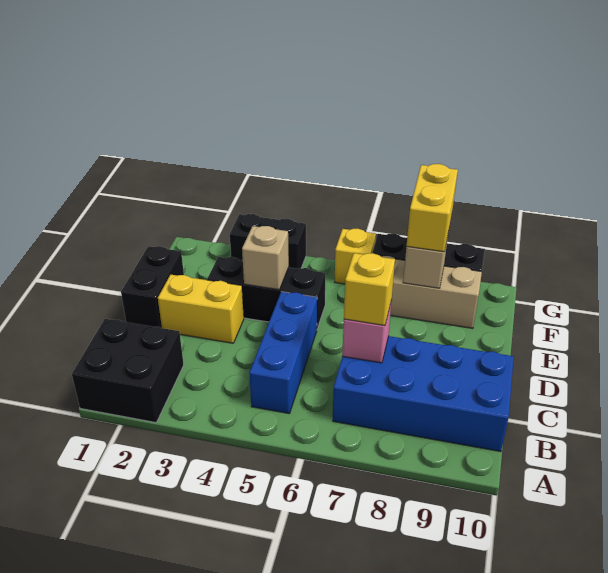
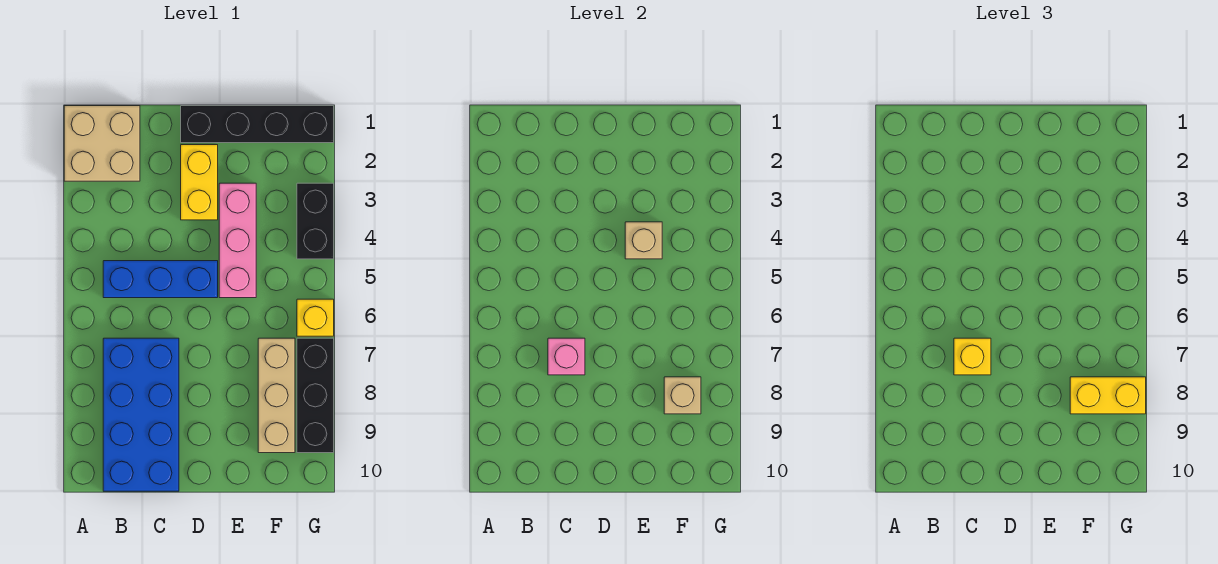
black 2x2 brick [72,319,184,423] -> tan 2x2 brick [64,106,140,181]
black 1x2 brick [121,246,184,328] -> black 1x4 brick [181,106,334,143]
black 1x3 brick [207,257,326,329] -> pink 1x3 brick [219,183,256,298]

